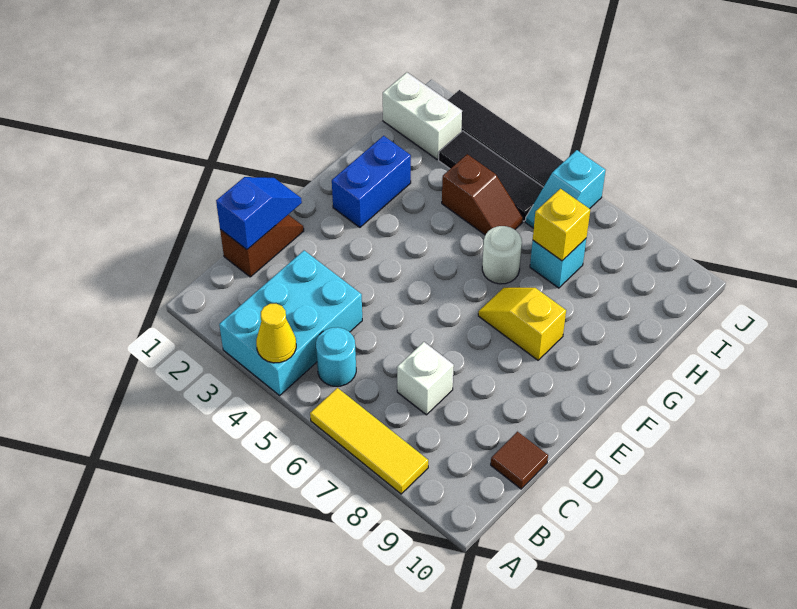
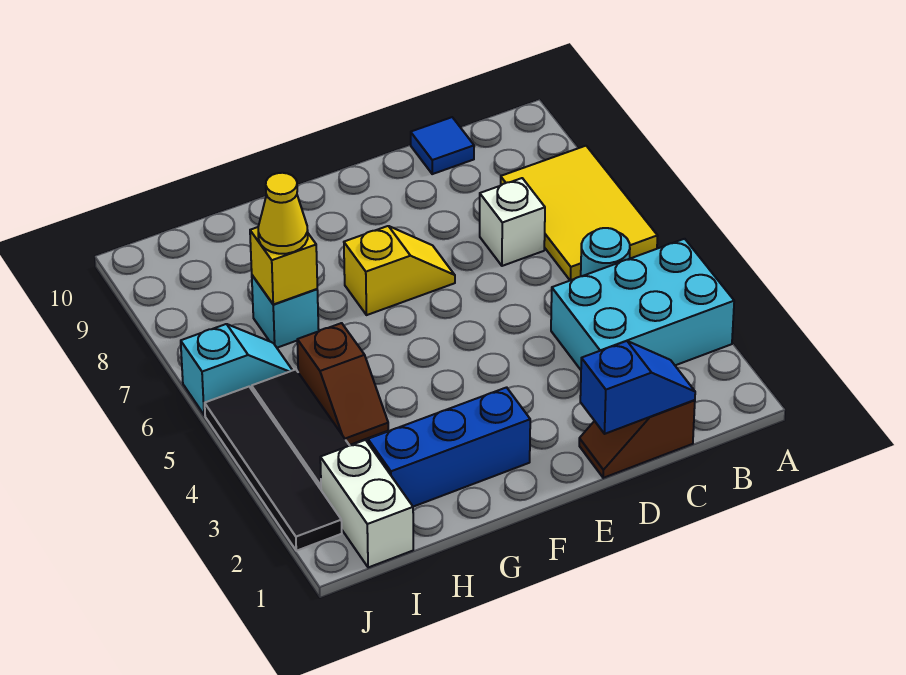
yellow 1x1 cone [256,304,296,363] -> yellow 1x1 cone moved to [258,173,308,254]
yellow 1x3 tile [310,388,428,494] -> yellow 2x3 tile [501,146,658,280]
blue 1x2 slope [216,177,302,250] -> blue 1x2 slope turned to [580,341,695,434]
brown 1x1 tile [491,432,548,489] -> blue 1x1 tile [411,117,474,174]
blue 1x2 brick [332,136,411,227] -> blue 1x3 brick [368,387,530,507]
yellow 1x2 slope [478,288,566,360] -> yellow 1x2 slope turned to [344,226,455,315]
white 1x1 round brick [482,226,522,284] -> none
brown 1x2 slope [442,154,523,235] -> brown 1x2 slope turned to [297,323,388,445]

